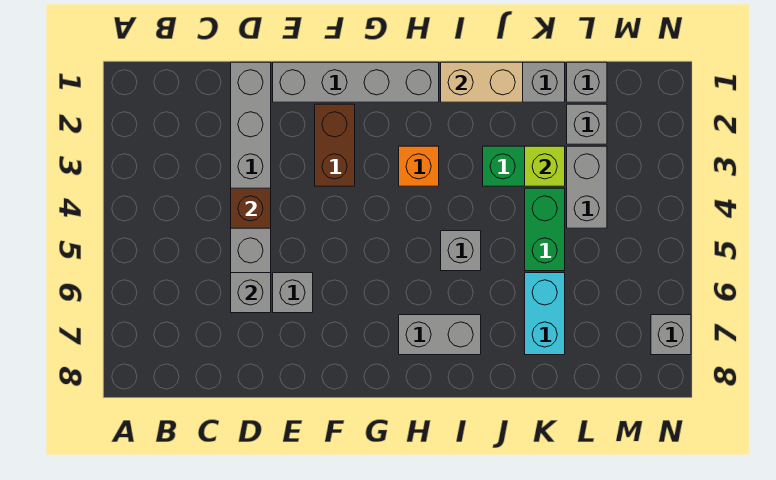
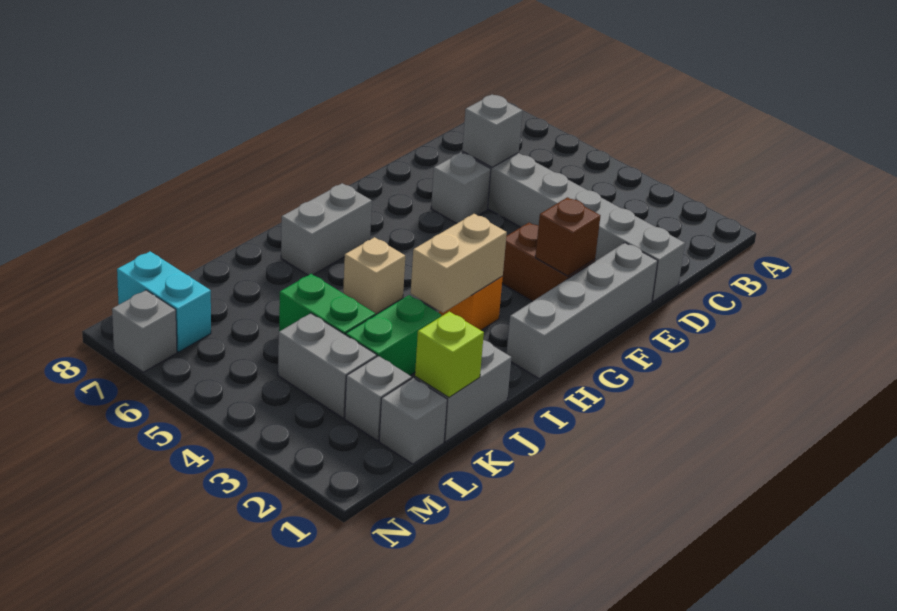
brown 1x1 brick [231,188,271,228] -> brown 1x1 brick moved to [535,197,600,276]
tan 1x2 brick [441,62,523,102] -> tan 1x2 brick moved to [411,214,507,313]
grey 1x1 brick [441,231,481,271] -> tan 1x1 brick [343,237,405,315]
lime 1x1 brick [525,146,565,186] -> lime 1x1 brick moved to [415,312,484,397]
cyan 1x2 brick [525,273,565,355] -> cyan 1x2 brick moved to [117,251,211,352]

